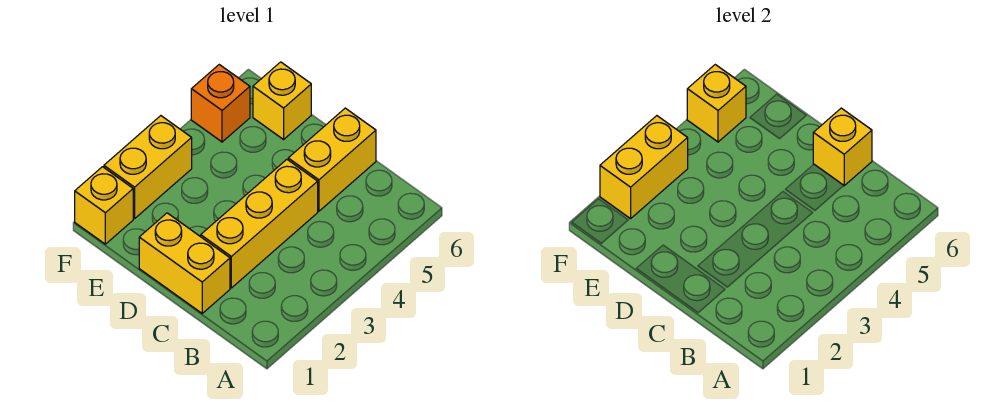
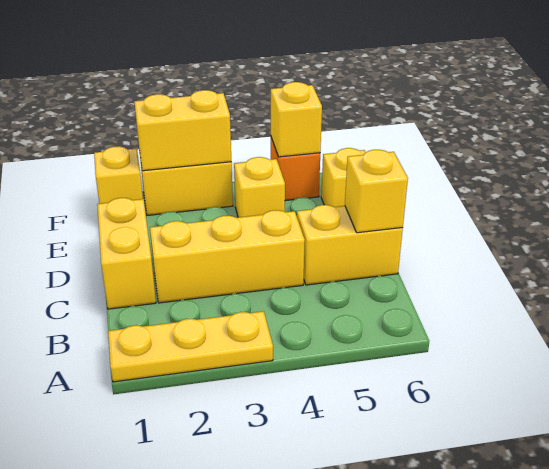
none -> yellow 1x3 plate [108,311,273,382]
none -> yellow 1x1 brick [234,157,285,217]

